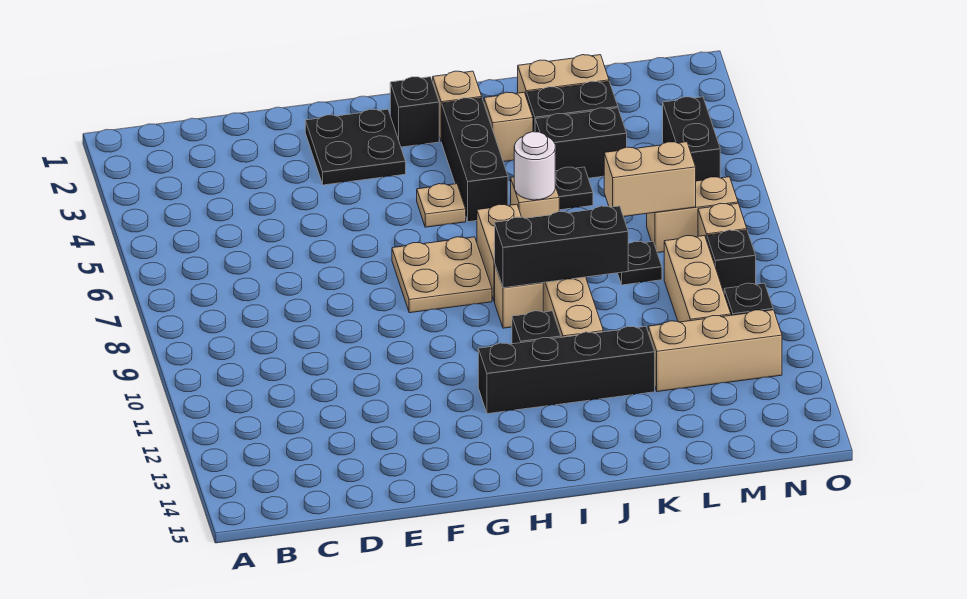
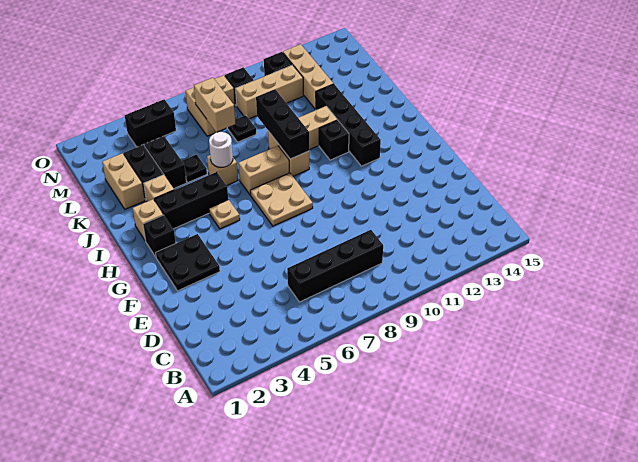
none -> black 1x4 brick [287,230,383,302]

